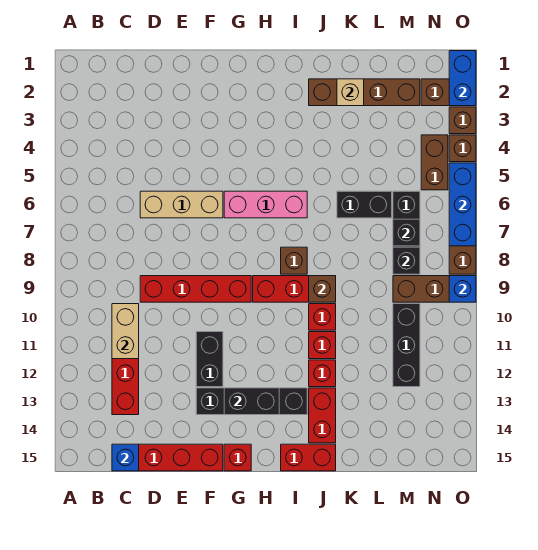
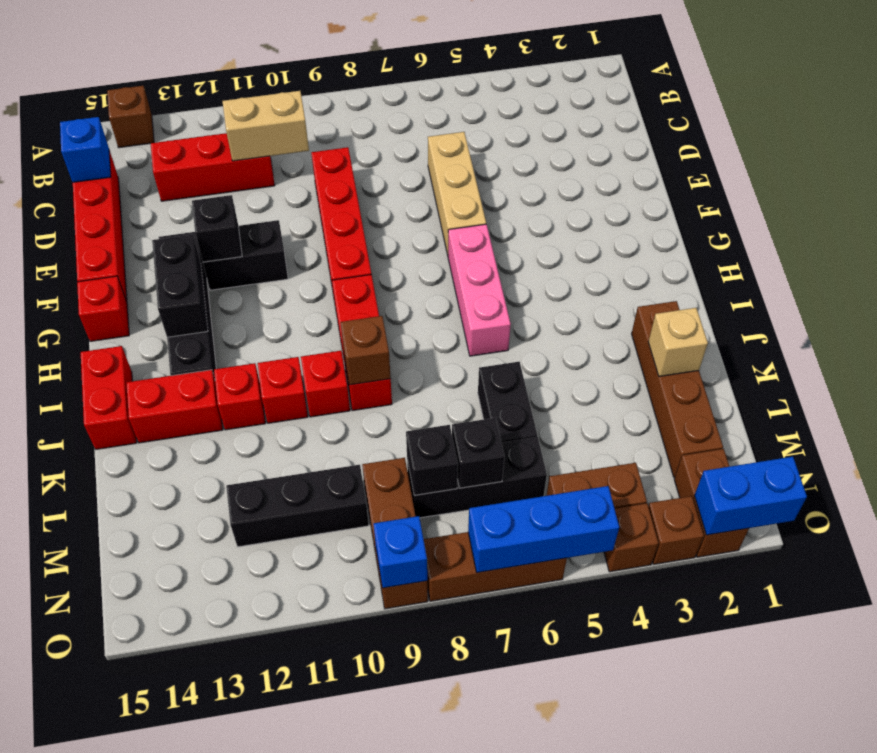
none -> black 1x1 brick [192,195,242,262]
brown 1x1 brick [281,247,307,274] -> brown 1x1 brick moved to [107,86,154,148]

